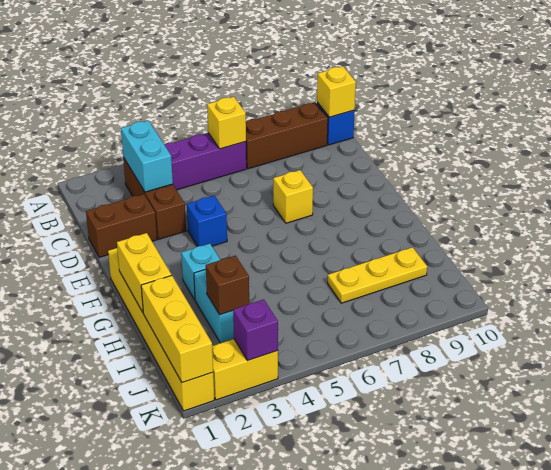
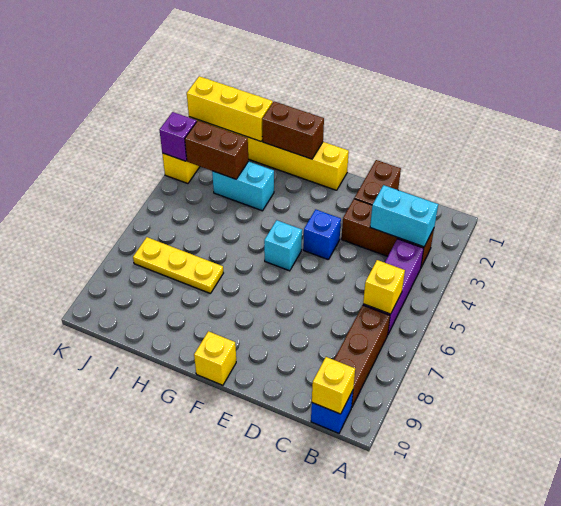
yellow 1x1 brick [273,170,313,223] -> yellow 1x1 brick moved to [194,331,236,385]
yellow 1x2 brick [117,233,171,312] -> brown 1x2 brick [262,101,324,159]
cyan 1x1 brick [181,244,220,300] -> cyan 1x1 brick moved to [264,220,302,271]
brown 1x1 brick [206,256,249,315] -> brown 1x2 brick [185,121,248,179]
yellow 1x3 plate [328,247,427,303] -> yellow 1x3 plate turned to [133,237,223,294]

